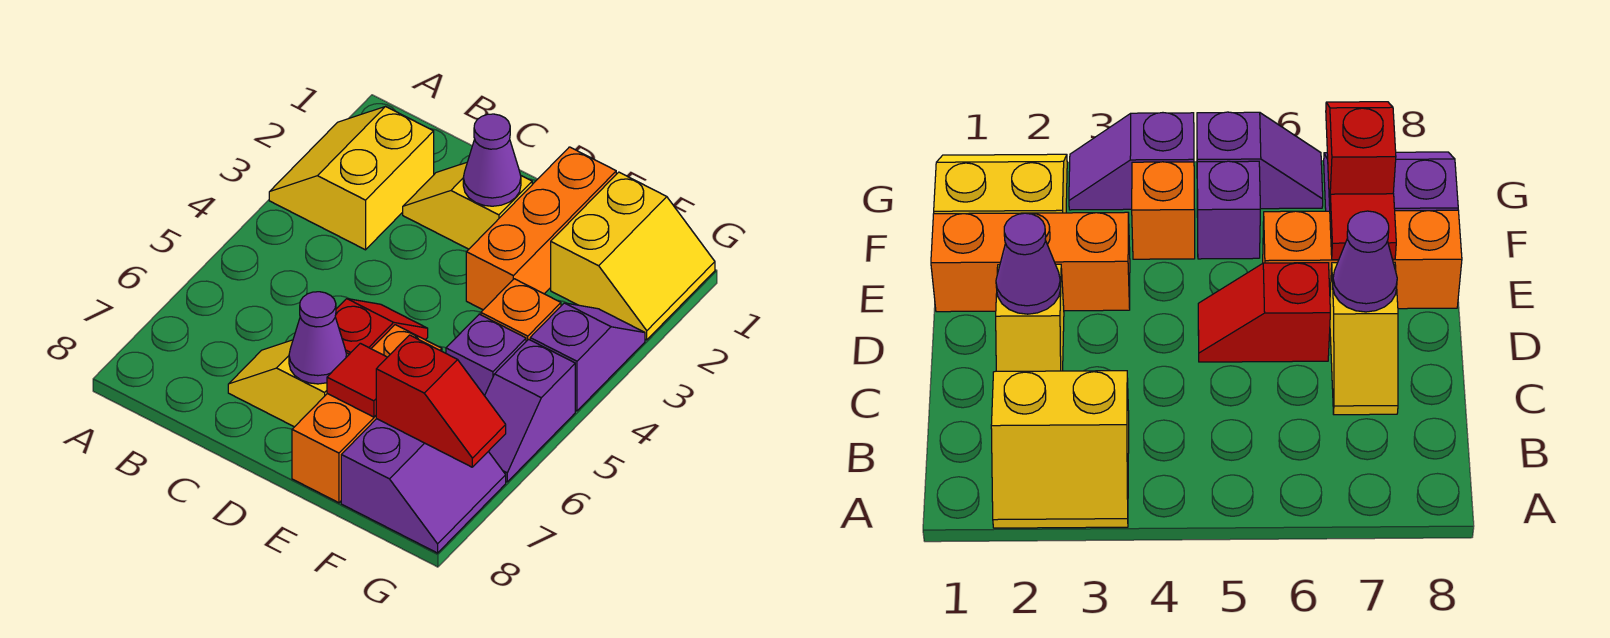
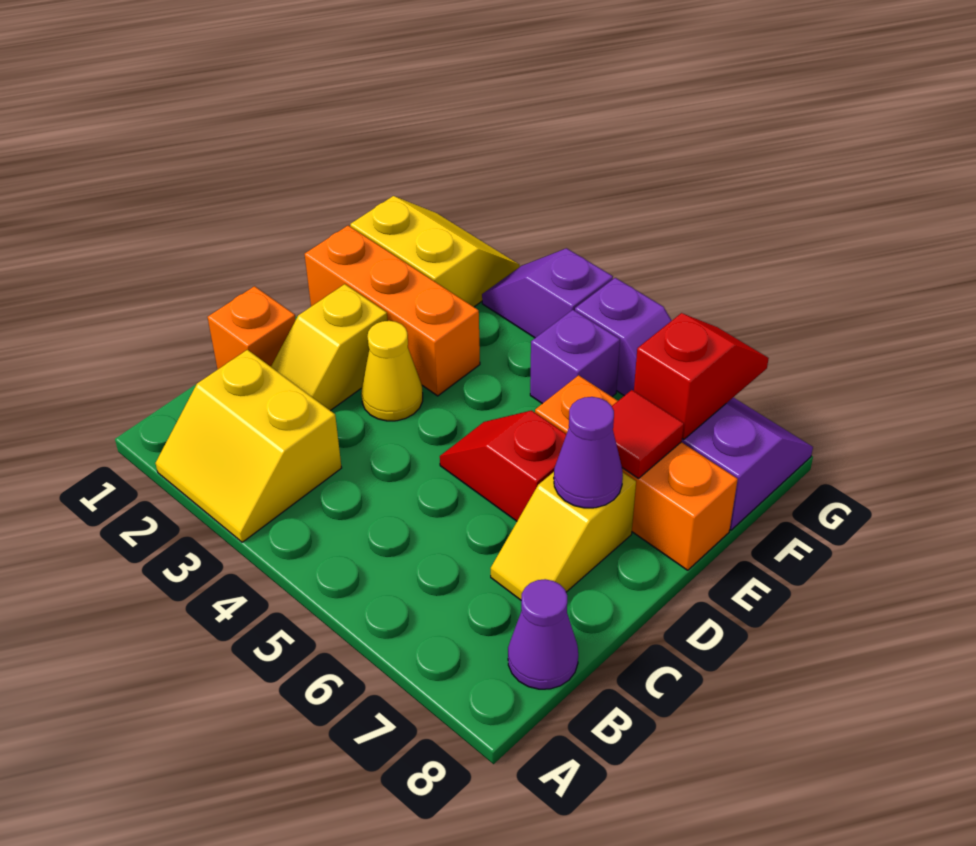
purple 1x1 cone [463,114,521,206] -> purple 1x1 cone moved to [508,579,578,689]
none -> yellow 1x1 cone [361,321,423,421]
orange 1x1 brick [481,279,561,341] -> orange 1x1 brick moved to [208,286,296,369]

